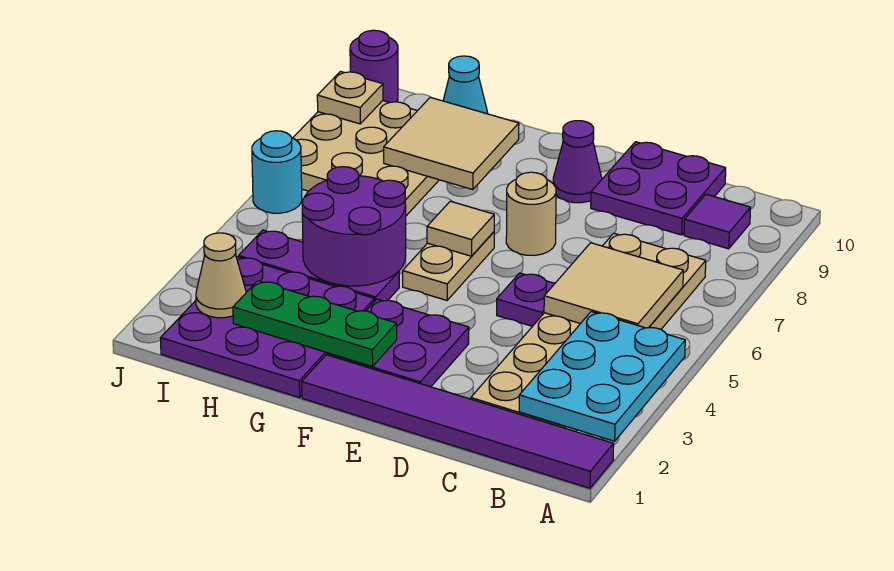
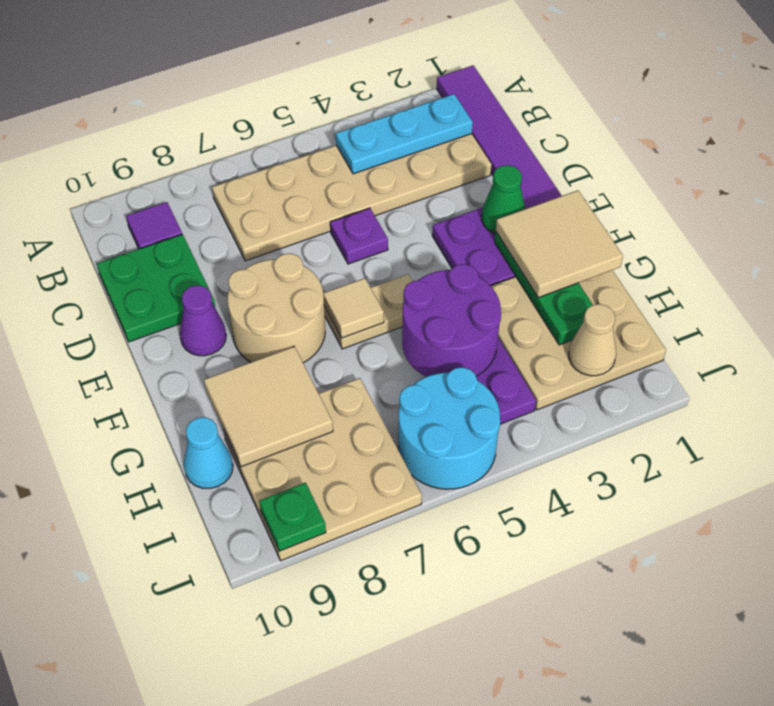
cyan 2x3 plate [519,312,685,441] -> cyan 1x3 plate [336,94,473,174]
tan 2x2 tile [544,243,683,328] -> tan 2x2 tile moved to [496,190,623,298]
purple 2x2 plate [591,142,726,235] -> green 2x2 plate [97,234,216,342]
none -> green 1x1 cone [482,165,525,234]
tan 1x1 round brick [506,172,556,255] -> tan 2x2 round brick [228,253,325,363]
purple 3x3 plate [161,257,374,398] -> tan 3x3 plate [491,270,666,410]
cyan 1x1 round brick [252,131,302,213] -> cyan 2x2 round brick [398,367,500,489]
tan 1x1 plate [317,72,383,124] -> green 1x1 plate [259,483,326,551]
purple 1x1 round brick [350,30,398,103] -> none

